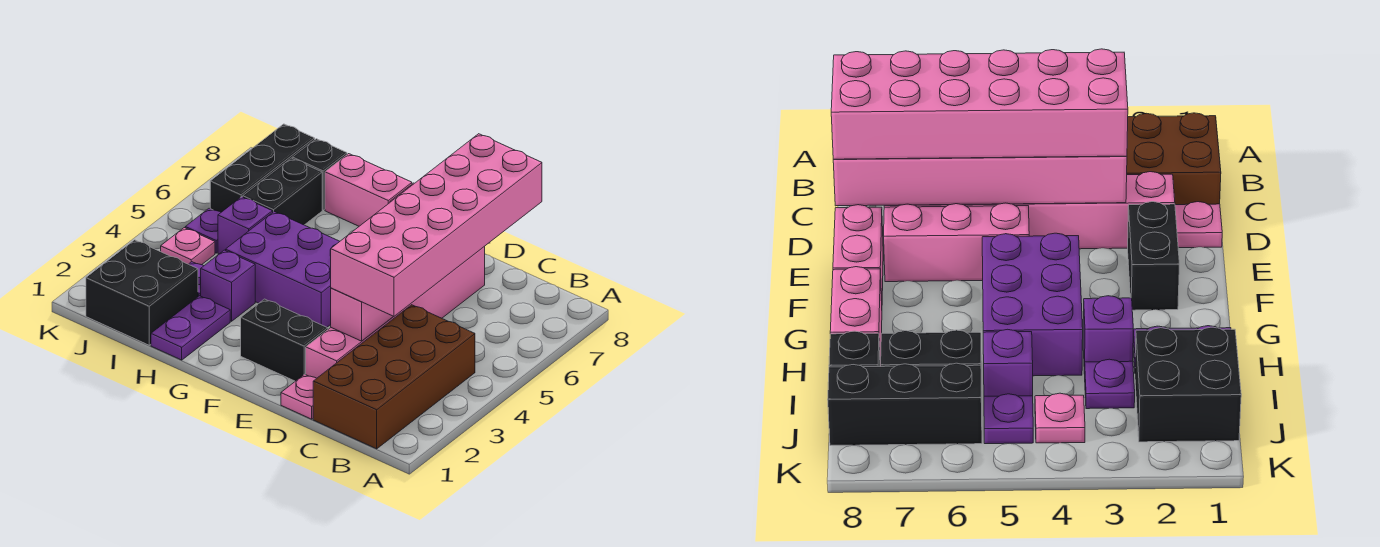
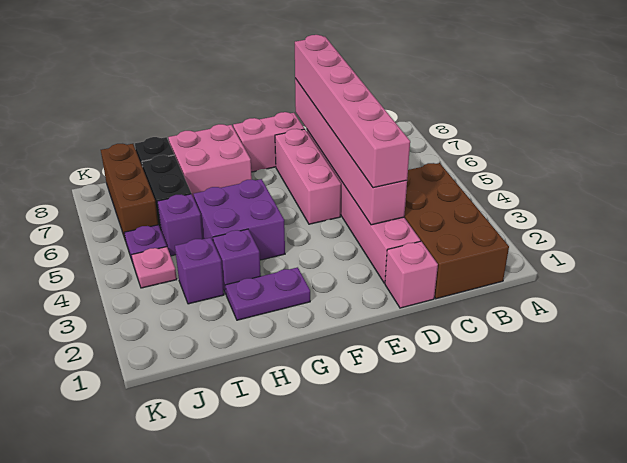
pink 2x6 brick [331,134,542,317] -> pink 1x6 brick [295,35,410,188]
pink 1x1 plate [281,374,317,419] -> pink 1x1 brick [385,241,438,308]
black 1x2 brick [241,299,328,381] -> none
purple 2x3 brick [226,212,340,327] -> purple 2x2 brick [194,179,285,260]
pink 1x2 brick [325,154,412,226] -> pink 2x2 brick [168,124,252,198]
purple 1x2 plate [151,296,230,360] -> purple 1x2 plate turned to [226,267,310,320]
black 2x2 brick [86,240,198,345] -> none
purple 1x1 plate [1085,359,1135,409] -> purple 1x1 brick [175,238,224,304]
black 1x3 brick [210,124,315,212] -> brown 1x3 brick [101,144,158,238]

